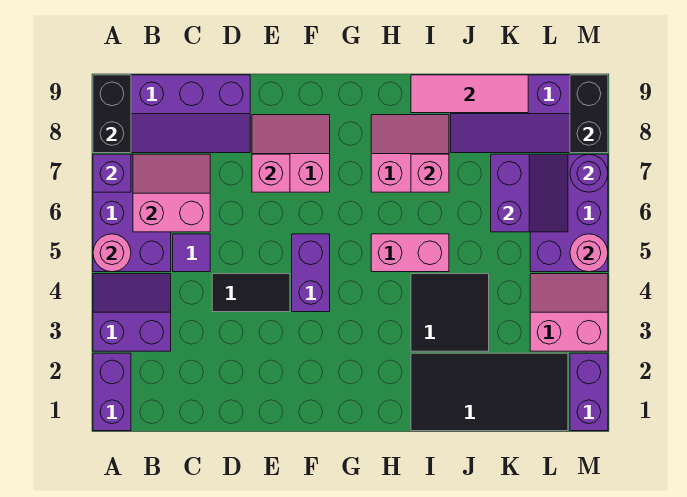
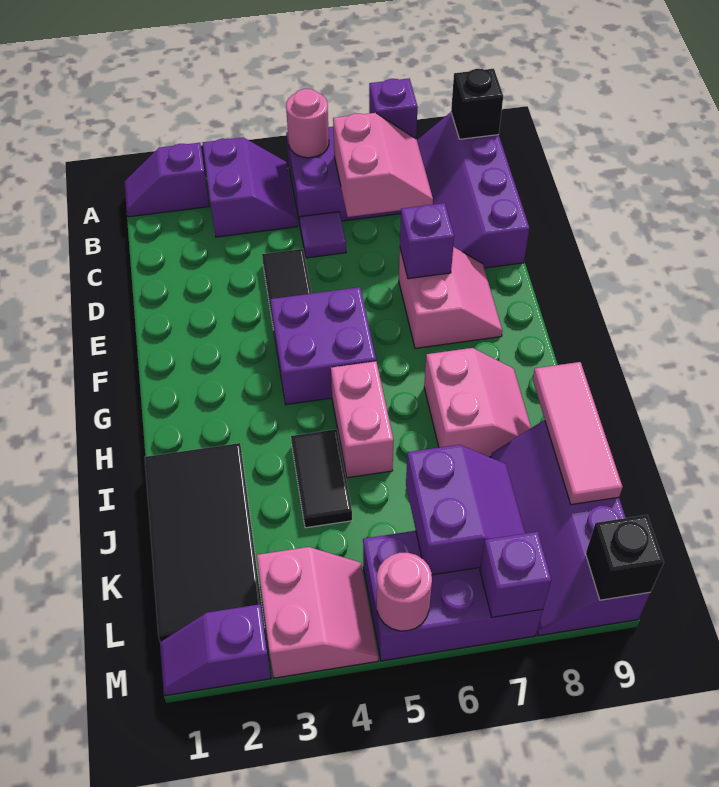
purple 1x2 brick [93,353,131,431] -> purple 1x2 slope [124,143,209,217]
black 1x2 brick [93,75,131,153] -> black 1x1 brick [451,69,503,139]
pink 1x1 brick [252,154,290,192] -> purple 1x1 brick [400,203,454,279]
purple 1x2 brick [292,234,330,312] -> purple 2x2 brick [270,287,376,405]
black 2x2 tile [411,274,489,351] -> black 1x2 tile [291,429,352,528]
pink 1x1 brick [411,154,449,192] -> none
purple 2x2 slope [491,154,568,232] -> purple 2x2 slope turned to [406,445,525,575]
purple 1x2 brick [570,353,608,431] -> purple 1x2 slope [160,604,271,696]
purple 1x1 round brick [570,154,608,192] -> purple 1x1 brick [480,532,551,617]
black 1x2 brick [570,75,608,153] -> black 1x1 brick [586,515,664,600]

